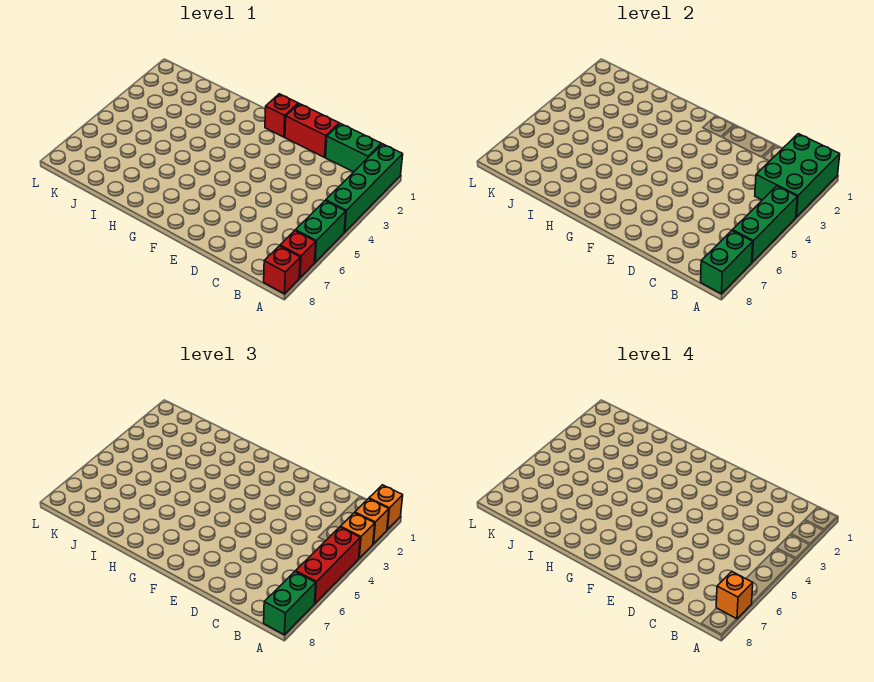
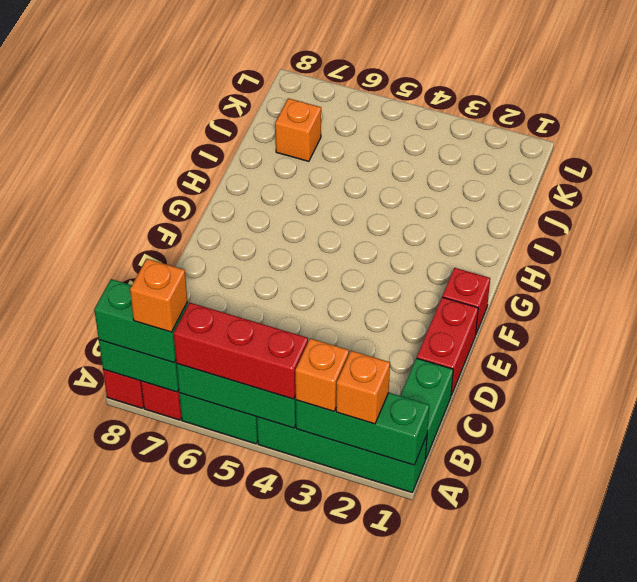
green 2x3 brick [755,134,840,217] -> green 1x3 brick [296,393,429,465]
orange 1x1 brick [369,485,403,530] -> orange 1x1 brick moved to [275,98,321,161]

